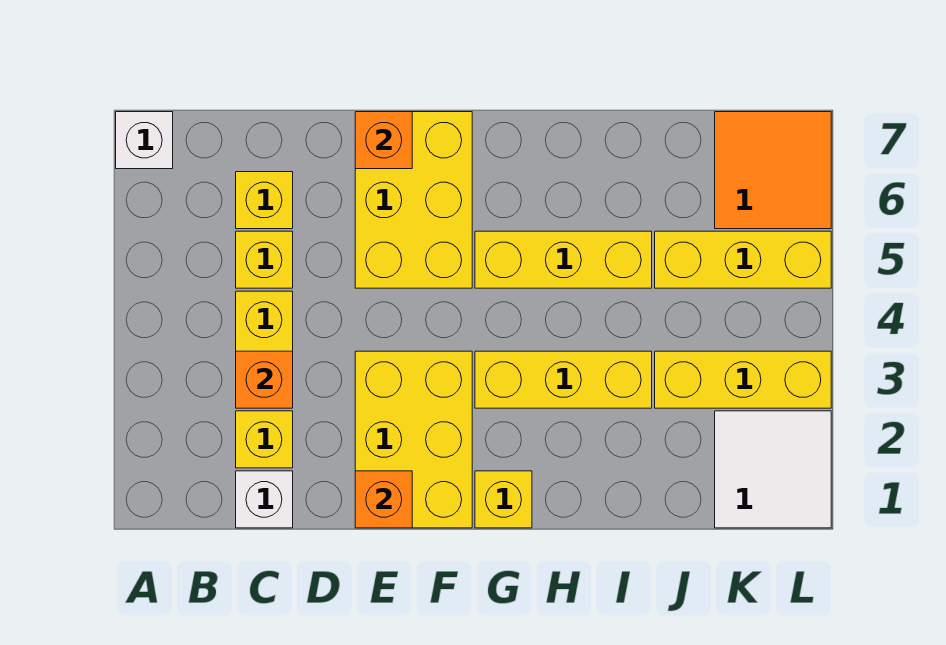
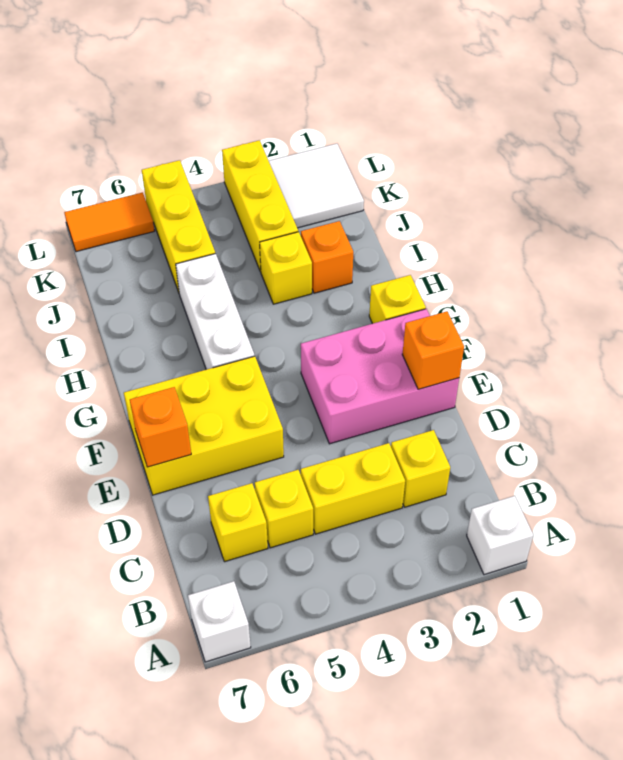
white 1x1 brick [236,471,293,528] -> white 1x1 brick moved to [467,496,533,575]
orange 1x1 brick [236,351,293,408] -> orange 1x1 brick moved to [301,221,353,293]
yellow 2x3 brick [355,351,472,528] -> pink 2x3 brick [301,309,459,444]
yellow 1x3 brick [475,351,652,408] -> yellow 1x1 brick [260,232,312,304]
yellow 1x3 brick [475,231,652,288] -> white 1x3 brick [176,254,255,370]
orange 2x2 tile [715,112,831,229] -> orange 1x2 tile [64,192,154,252]

